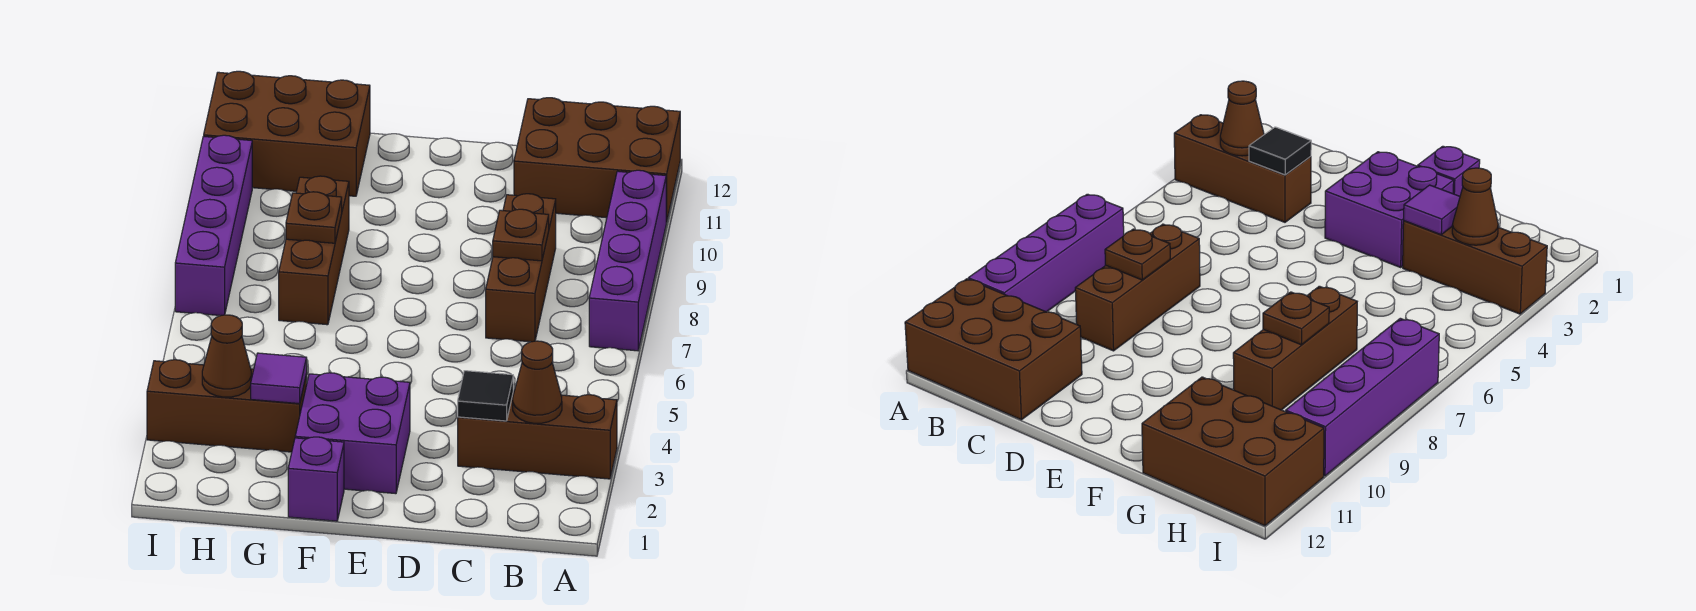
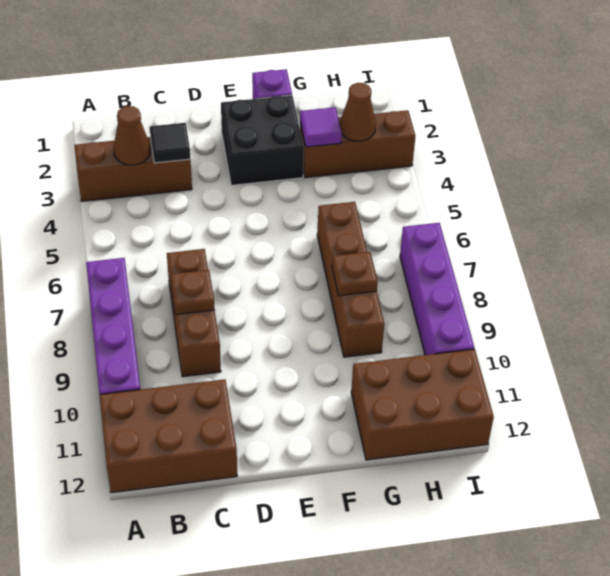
purple 2x2 brick [295,373,410,494] -> black 2x2 brick [221,95,304,185]
brown 1x3 brick [279,176,349,325] -> brown 1x4 brick [317,202,384,357]

